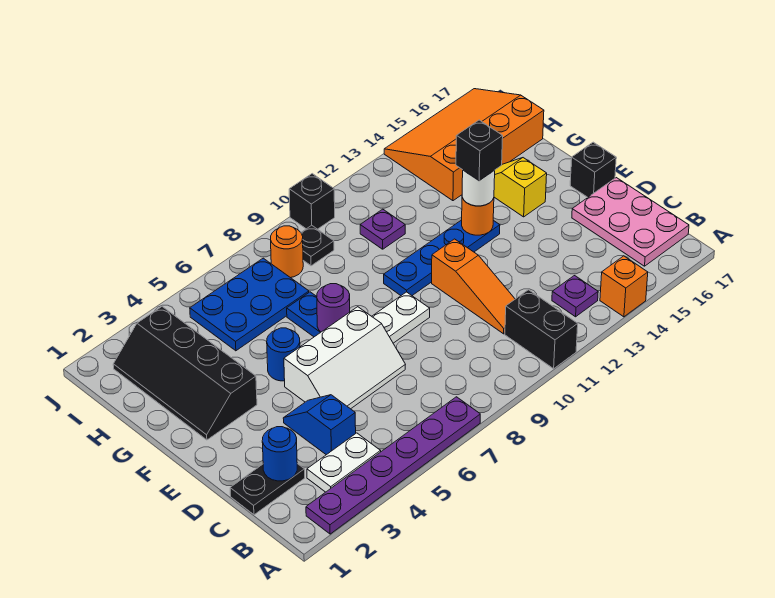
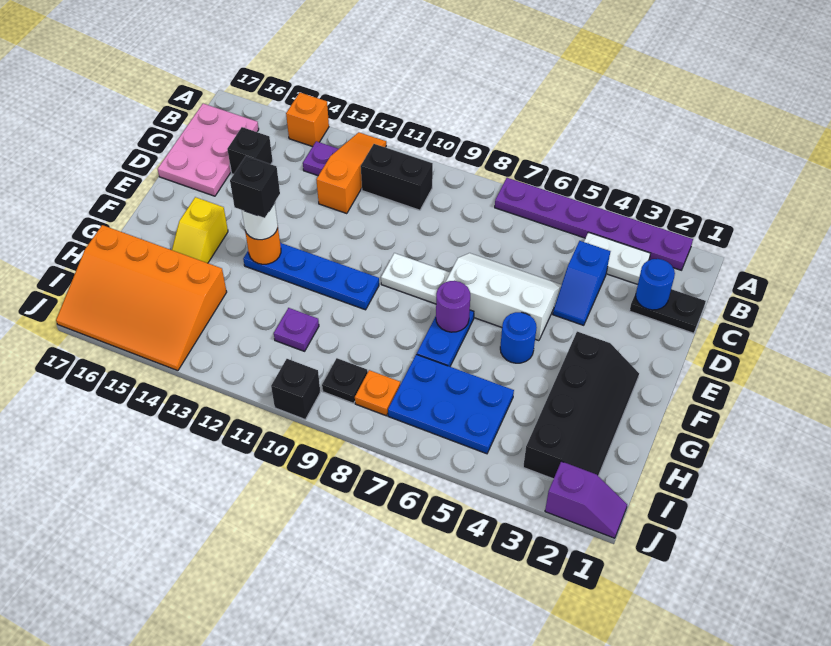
black 1x2 brick [505,290,578,369] -> black 1x2 brick turned to [361,144,433,210]
orange 1x3 slope [432,239,515,334] -> orange 1x3 slope moved to [316,132,386,214]
black 1x1 brick [570,142,616,197] -> black 1x1 brick moved to [227,127,273,175]
orange 1x1 round brick [271,226,303,278] -> orange 1x1 plate [355,370,400,416]
none -> purple 1x2 slope [545,461,627,538]

